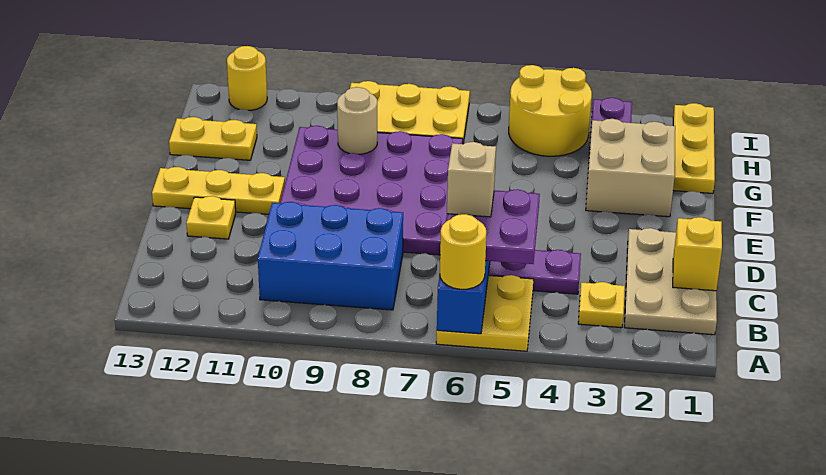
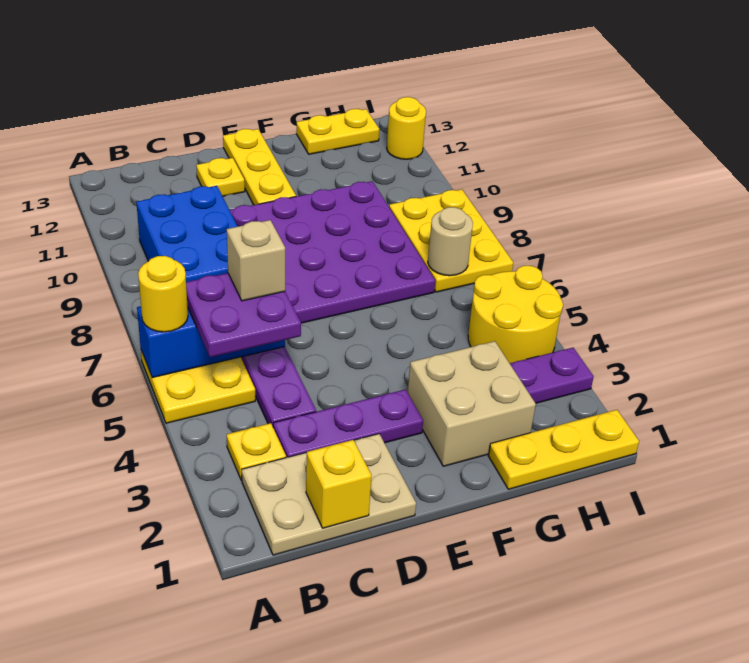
none -> purple 1x3 plate [273,389,423,458]
tan 1x1 round brick [337,87,377,154] -> tan 1x1 round brick moved to [428,207,473,276]
yellow 1x2 plate [169,117,257,160] -> yellow 1x2 plate turned to [296,109,379,154]

